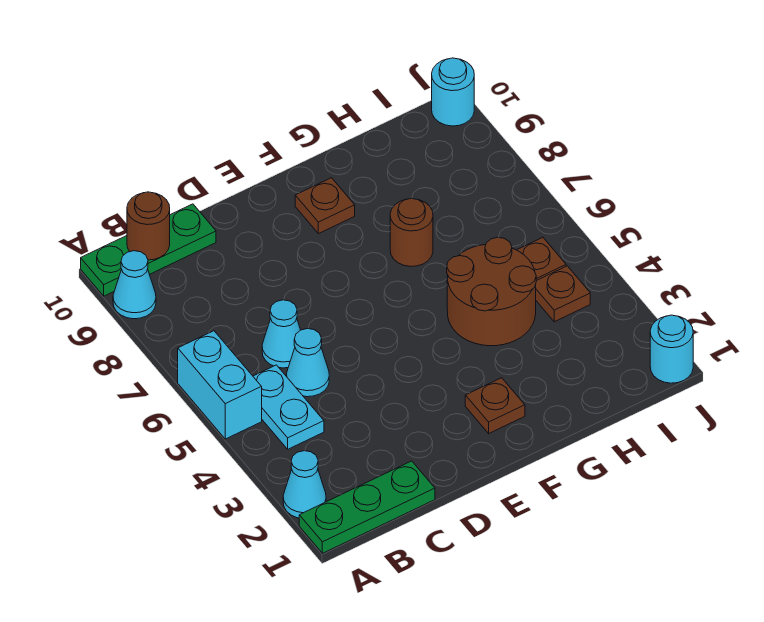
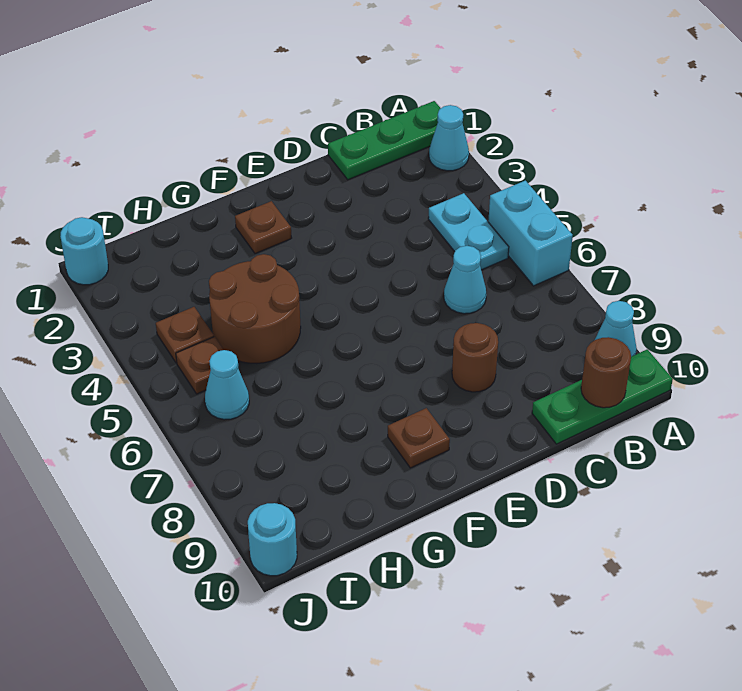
cyan 1x1 cone [287,329,329,397] -> cyan 1x1 cone moved to [205,350,249,420]
brown 1x1 round brick [390,199,433,267] -> brown 1x1 round brick moved to [452,323,498,392]

